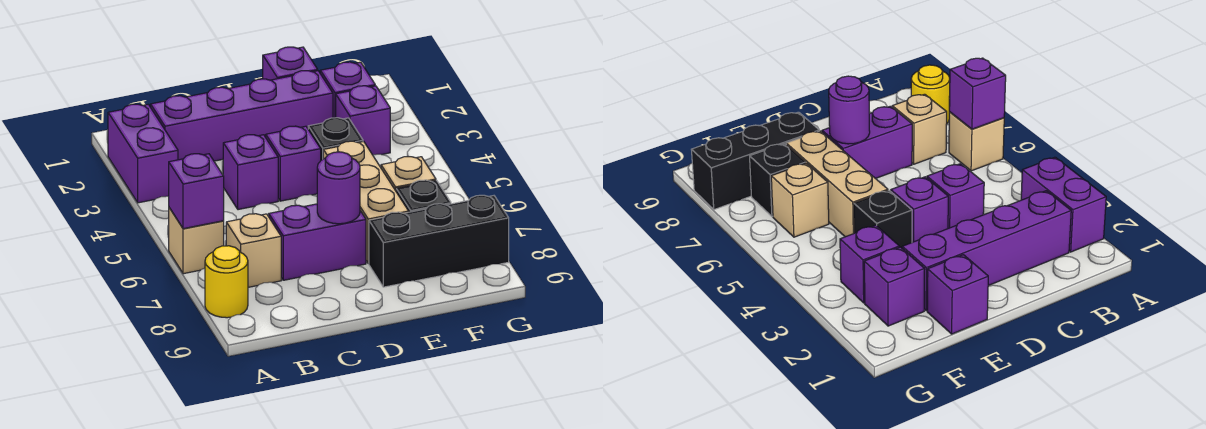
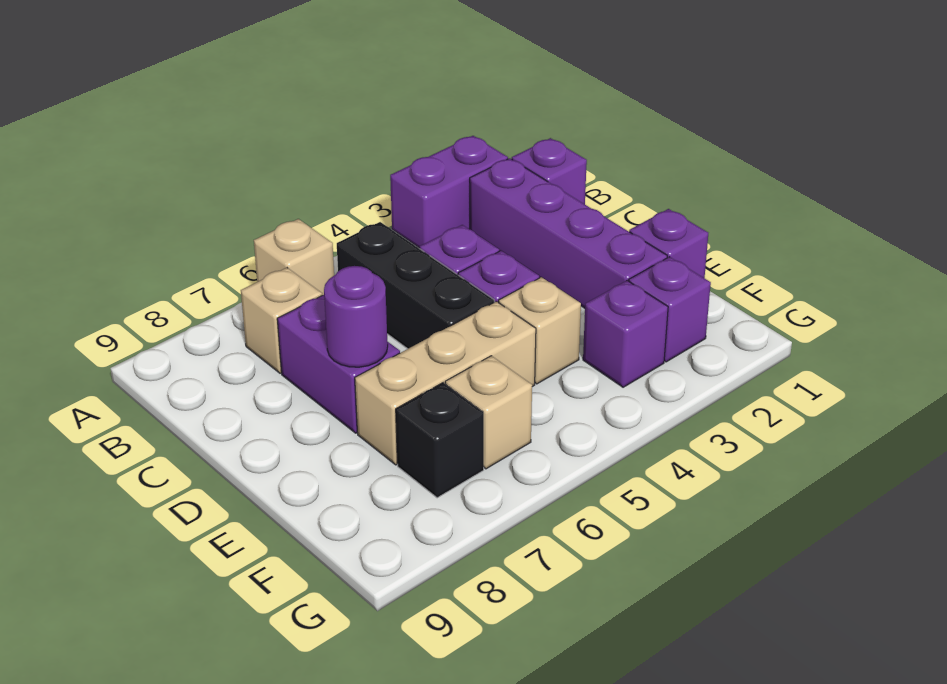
purple 1x1 brick [169,154,224,229] -> purple 1x1 brick moved to [512,138,587,204]
yellow 1x1 round brick [205,246,248,318] -> none
black 1x1 brick [308,118,363,160] -> tan 1x1 brick [499,277,581,384]
black 1x3 brick [369,195,509,287] -> black 1x3 brick moved to [337,222,494,349]

